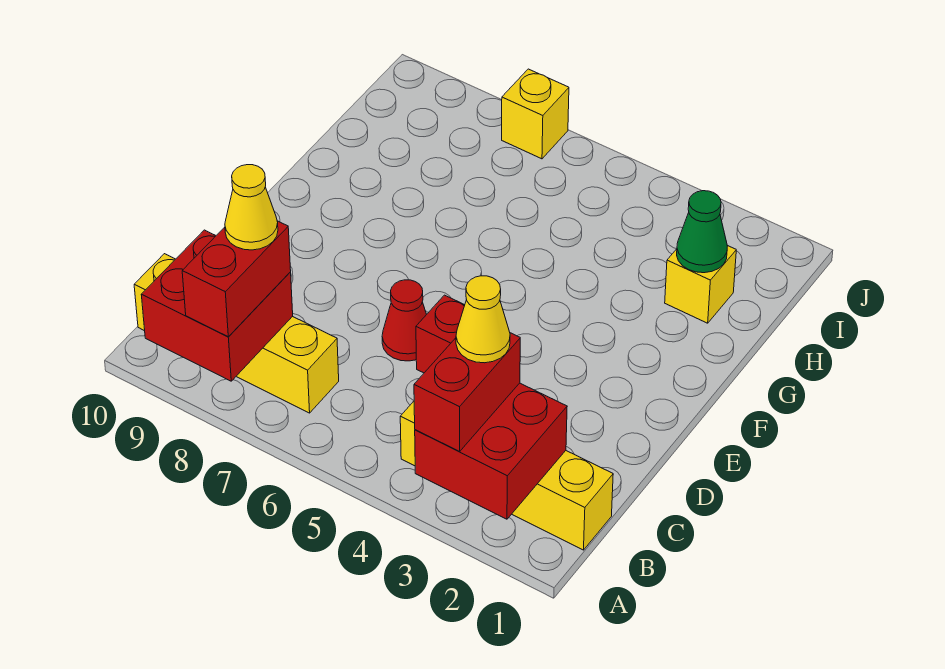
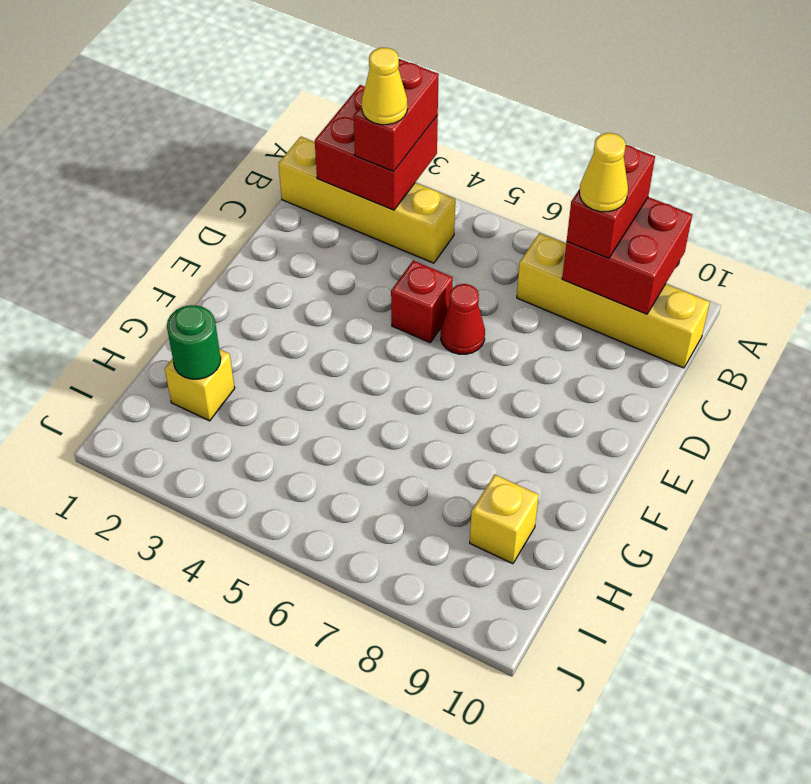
green 1x1 cone [677,191,727,273] -> green 1x1 round brick [167,305,221,379]
yellow 1x1 brick [502,69,569,159] -> yellow 1x1 brick moved to [470,474,539,564]

